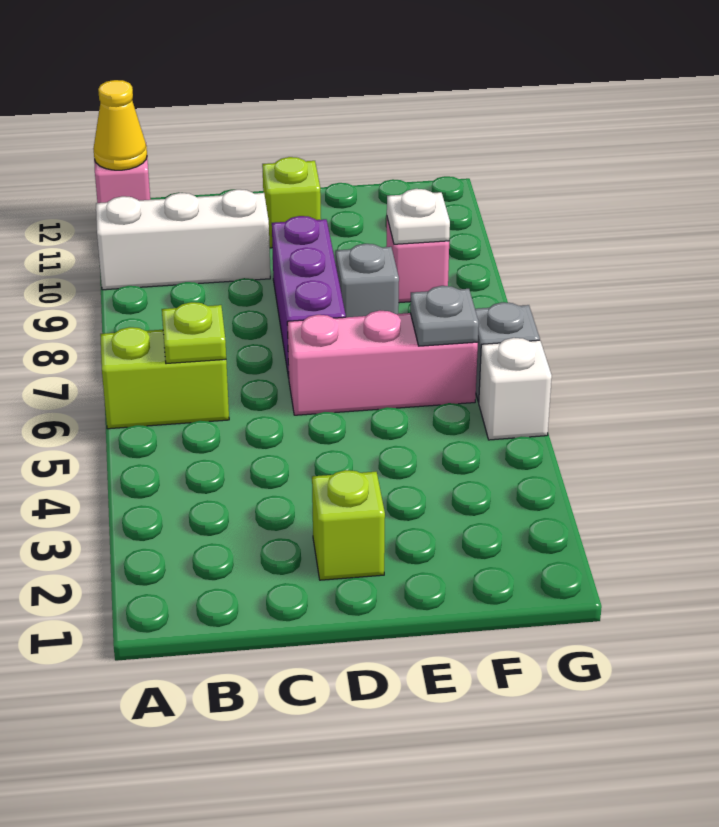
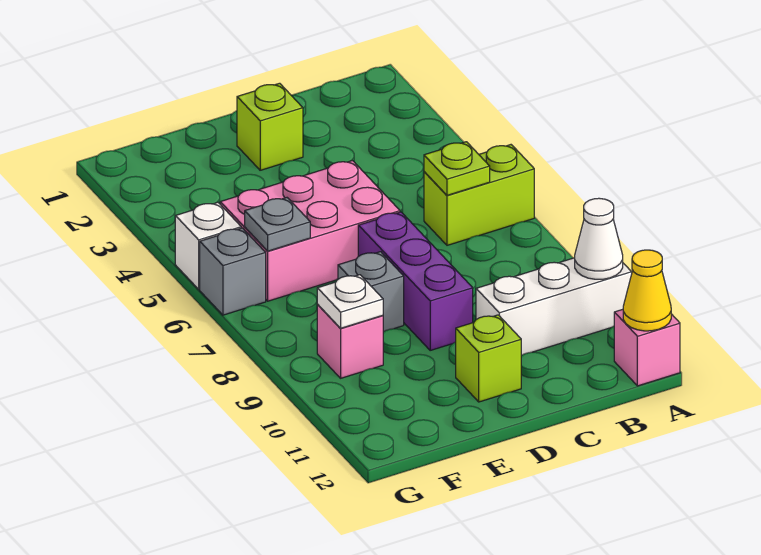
none -> white 1x1 cone [575,198,623,279]
pink 1x3 brick [287,310,478,415] -> pink 2x3 brick [220,161,400,301]

